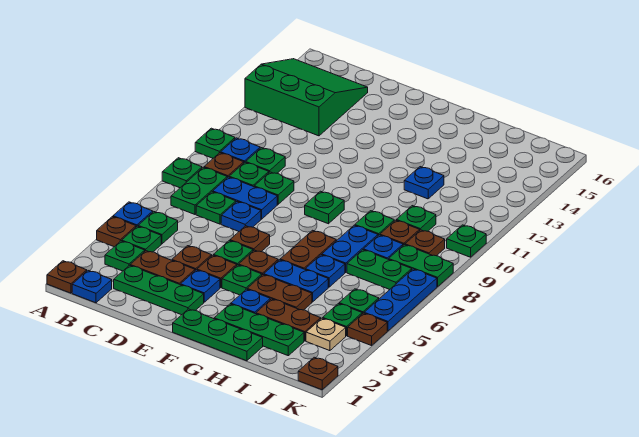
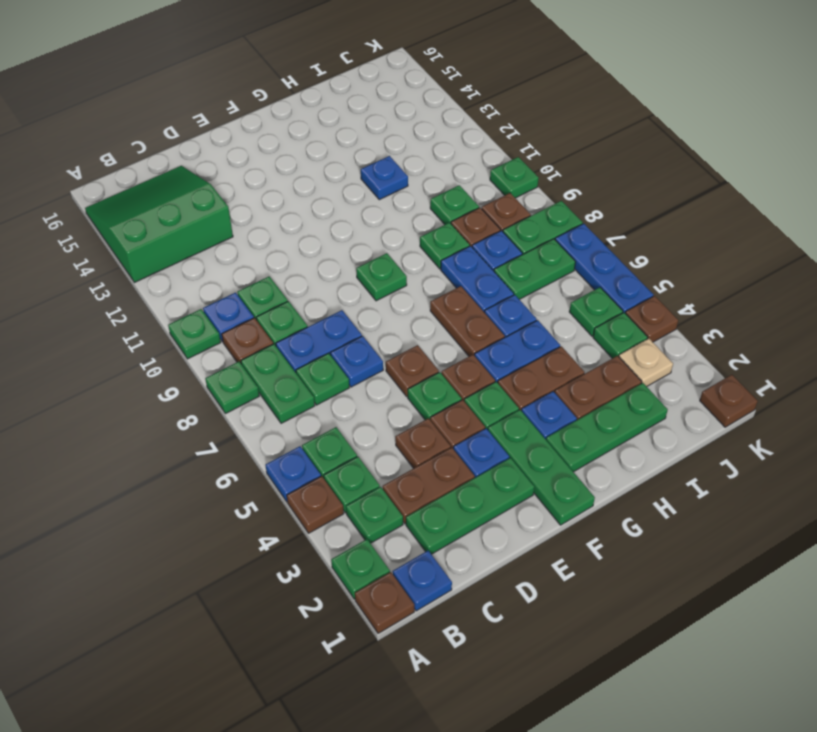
green 1x1 plate [254,172,294,204] -> green 1x1 plate moved to [331,539,390,599]
green 1x3 plate [173,309,263,361] -> green 1x3 plate turned to [488,410,595,525]

